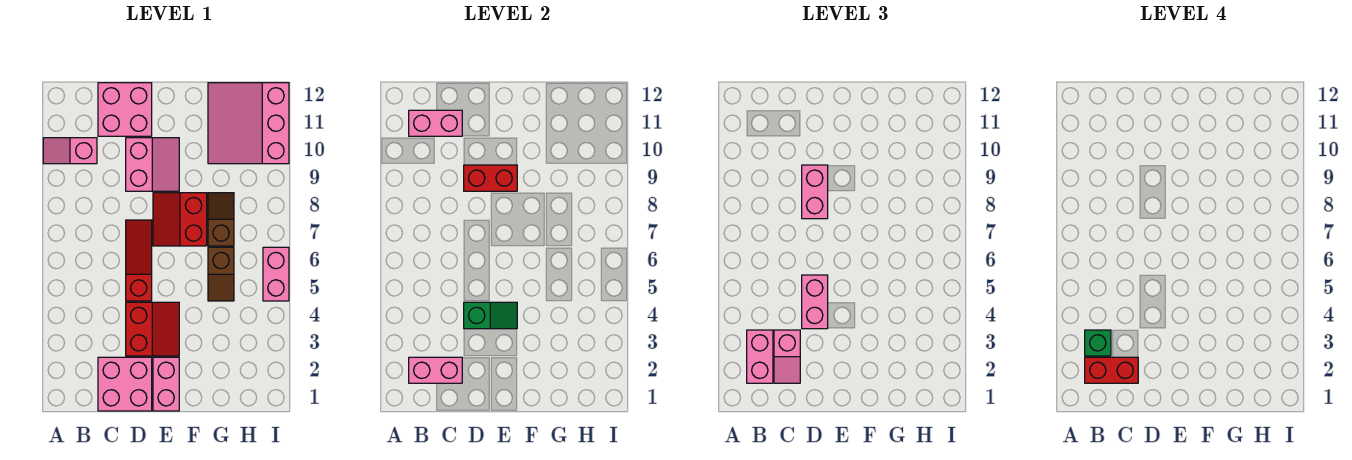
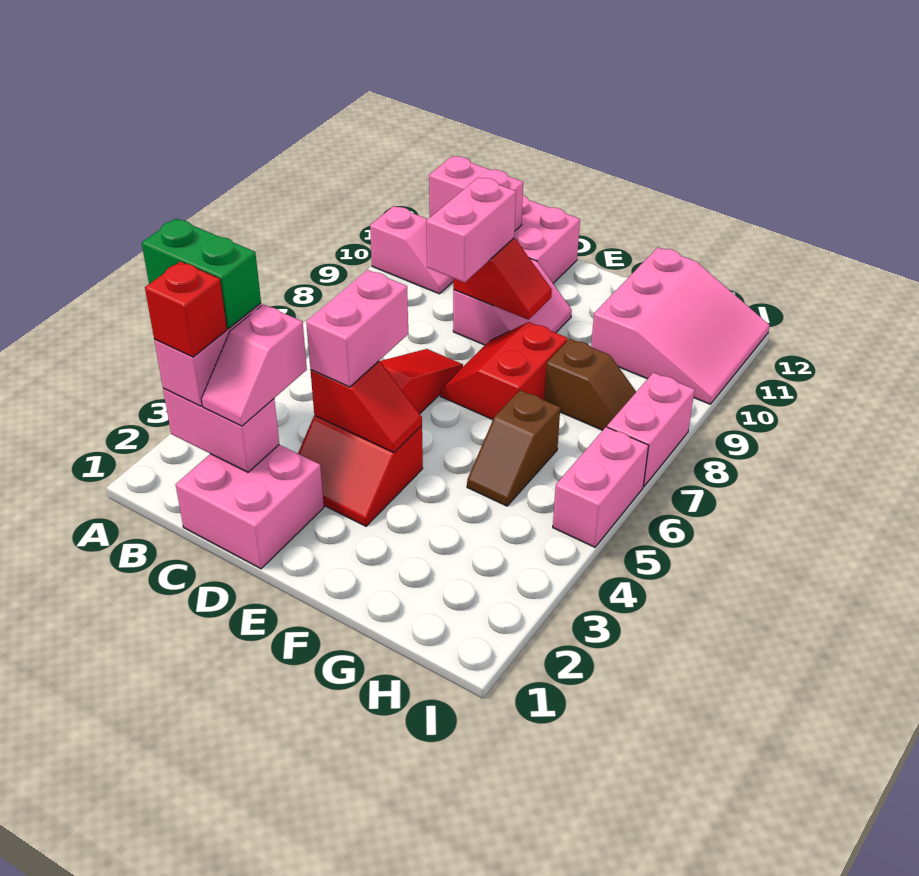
pink 1x2 slope [43,138,97,164] -> pink 1x2 slope turned to [370,206,453,294]
red 1x2 brick [1085,357,1138,383] -> red 1x1 brick [145,261,227,357]
green 1x1 brick [1085,330,1111,356] -> green 1x2 brick [142,219,261,328]
red 2x2 slope [126,302,179,356] -> red 2x2 slope turned to [298,416,423,526]
green 1x2 slope [464,302,517,329] -> red 1x2 slope [310,361,422,452]
red 1x2 brick [464,165,517,191] -> red 1x2 slope [453,238,552,320]
pink 1x2 brick [153,357,179,411] -> pink 1x2 brick moved to [607,373,695,486]
brown 1x2 slope [208,193,234,246] -> brown 1x2 slope turned to [544,339,636,430]
pink 3x3 slope [208,83,289,164] -> pink 3x3 slope turned to [591,247,770,404]

